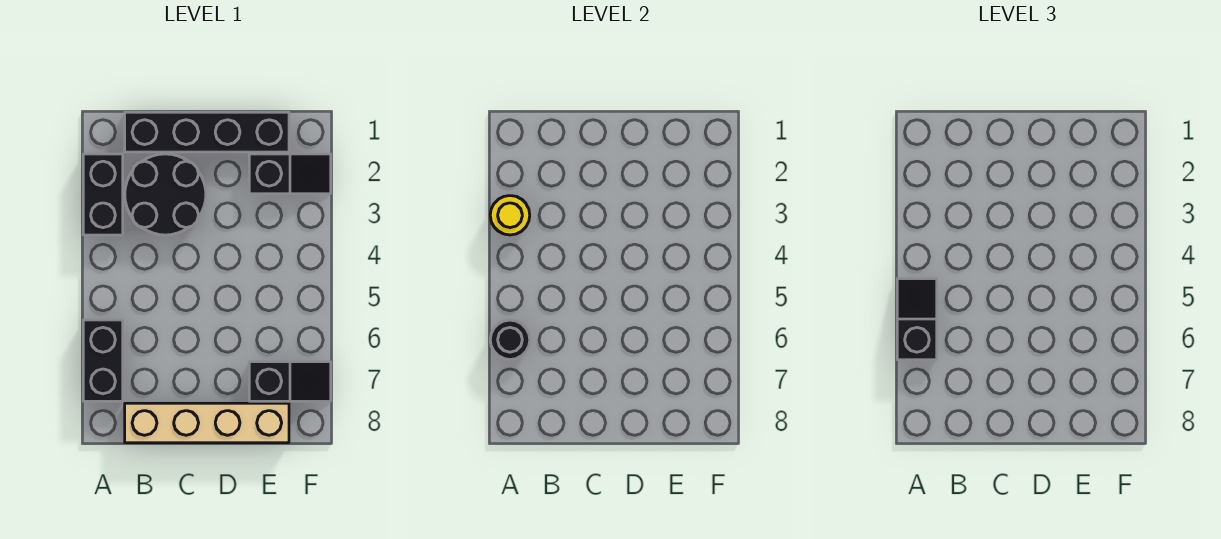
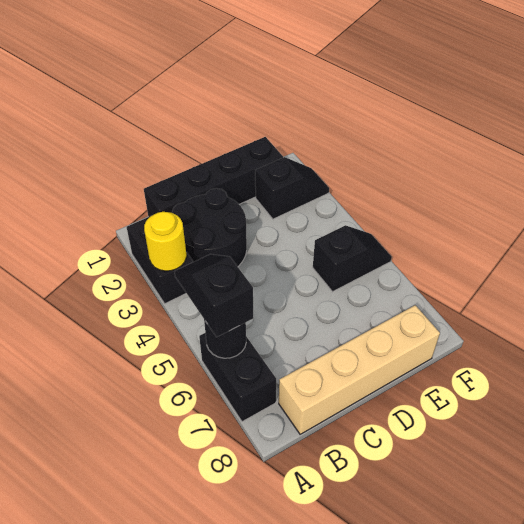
black 1x2 slope [249,362,331,401] -> black 1x2 slope moved to [313,225,392,292]

